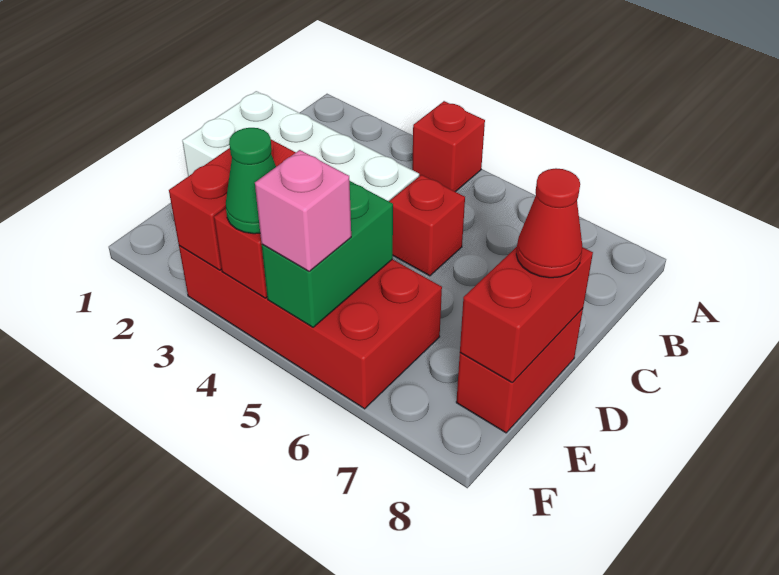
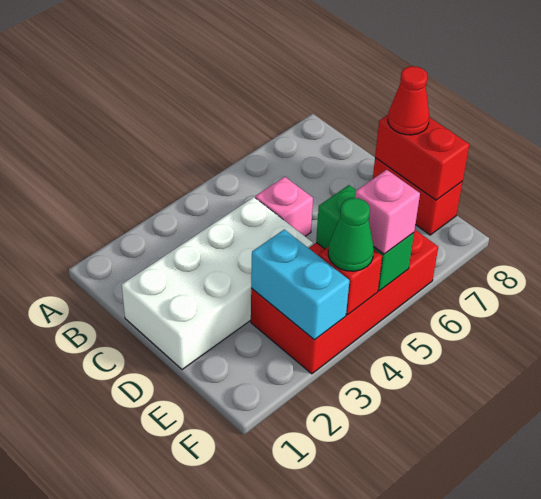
red 1x1 brick [412,101,485,192] -> none
red 1x1 brick [389,175,465,276] -> pink 1x1 brick [255,177,313,236]
red 1x2 brick [169,140,296,270] -> cyan 1x2 brick [251,230,350,340]

